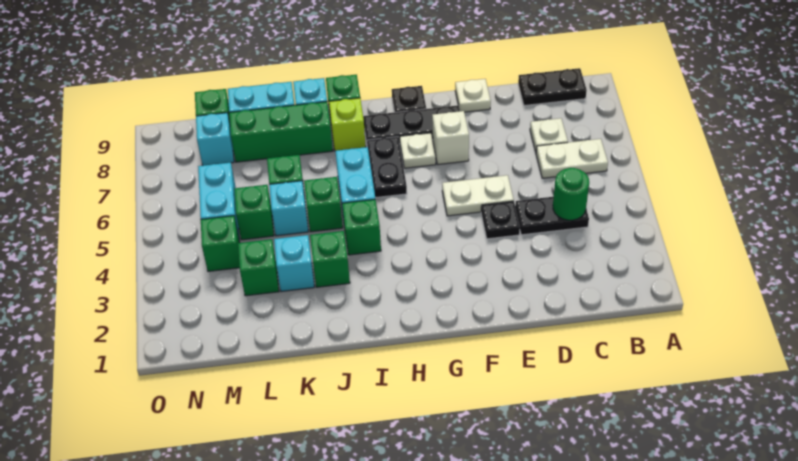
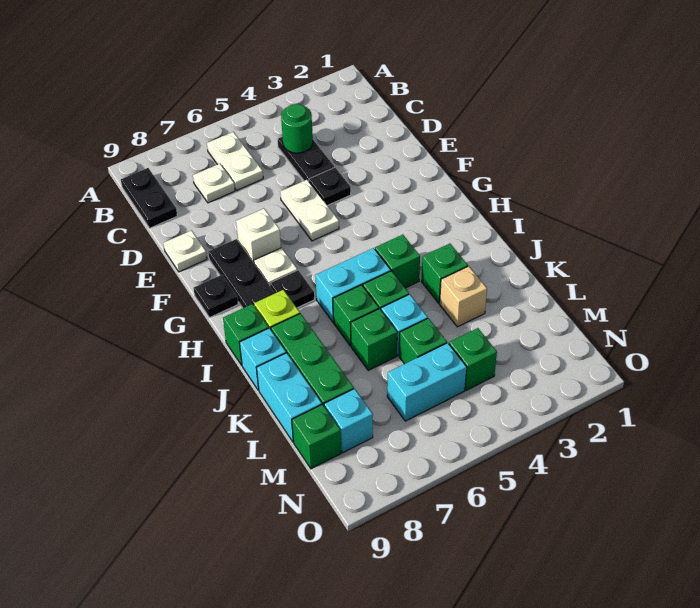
black 1x2 plate [367,137,407,198] -> black 1x1 plate [270,270,314,308]
cyan 1x1 brick [274,235,314,292] -> tan 1x1 brick [440,266,487,327]
green 1x1 brick [238,239,279,296] -> green 1x1 brick moved to [333,285,379,346]

